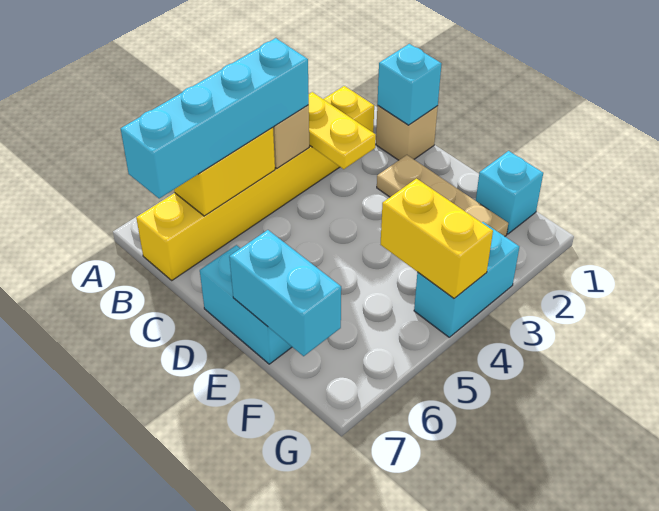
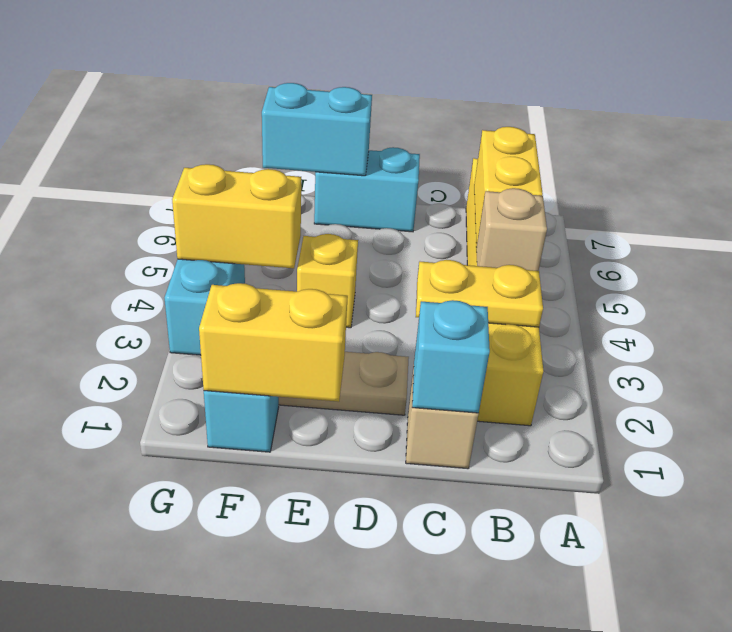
cyan 1x4 brick [121,38,309,199] -> none
none -> yellow 1x2 brick [199,283,348,402]
none -> yellow 1x1 brick [297,234,358,328]

